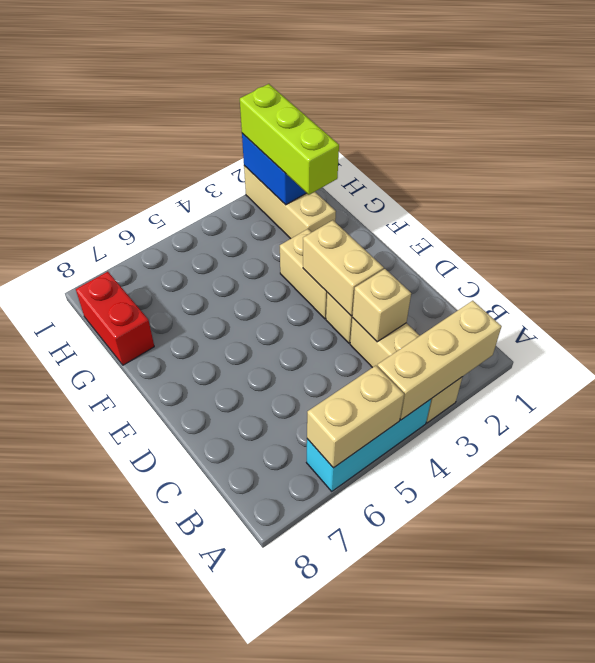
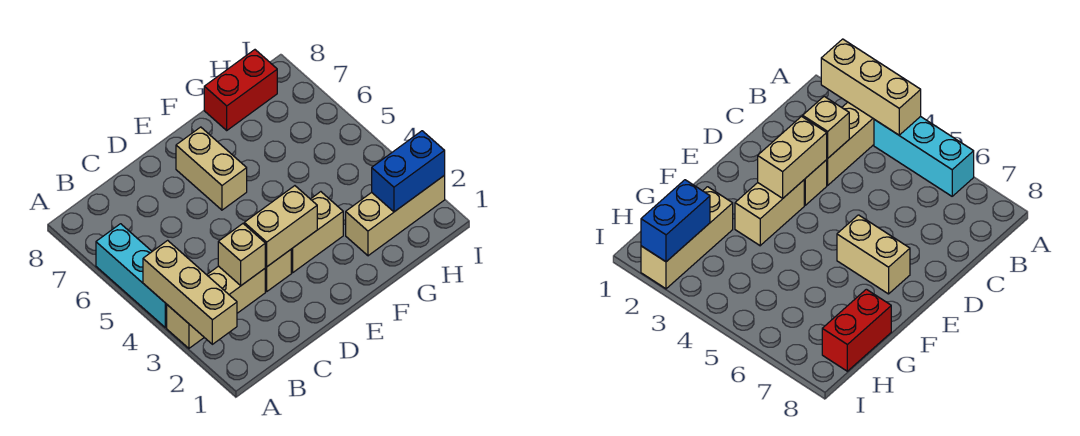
tan 1x2 brick [307,366,404,468] -> tan 1x2 brick moved to [176,127,247,210]
lime 1x3 brick [240,84,339,195] -> none

